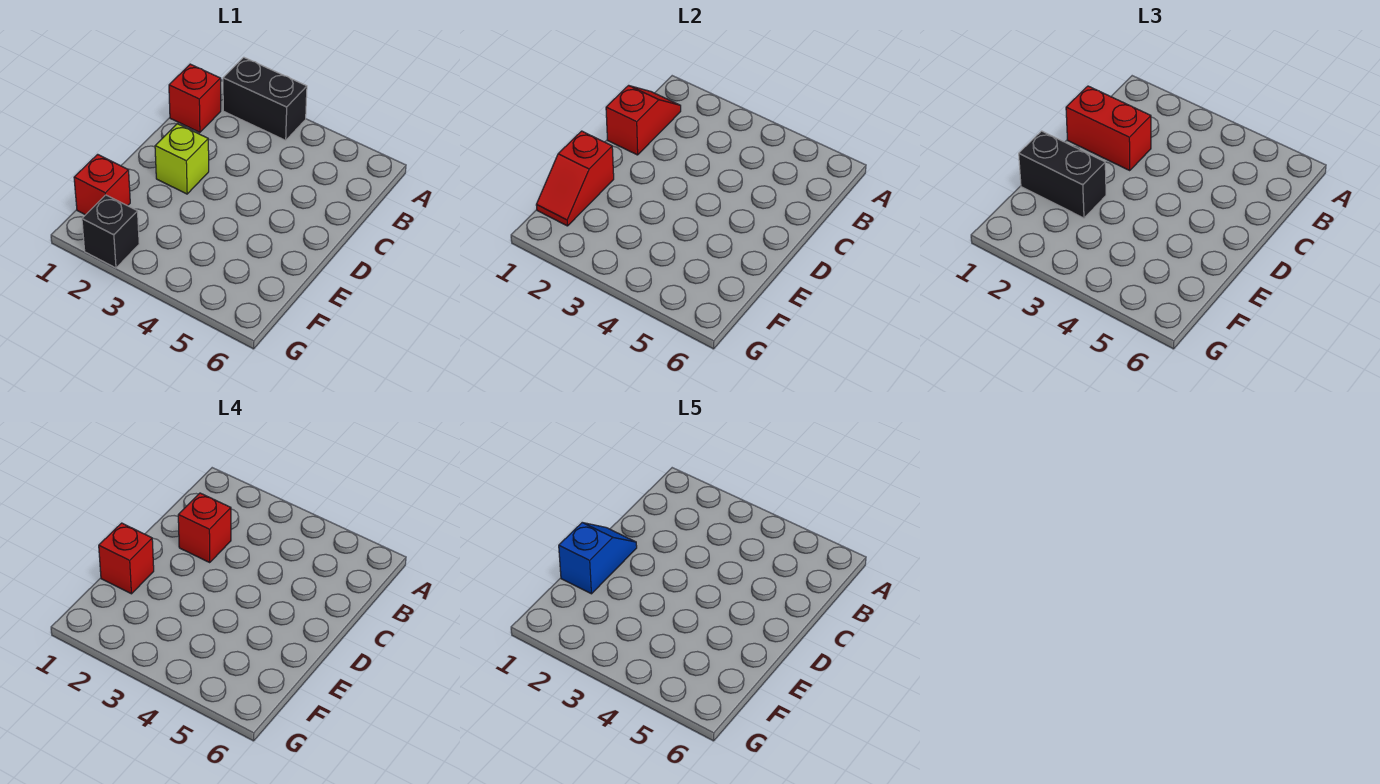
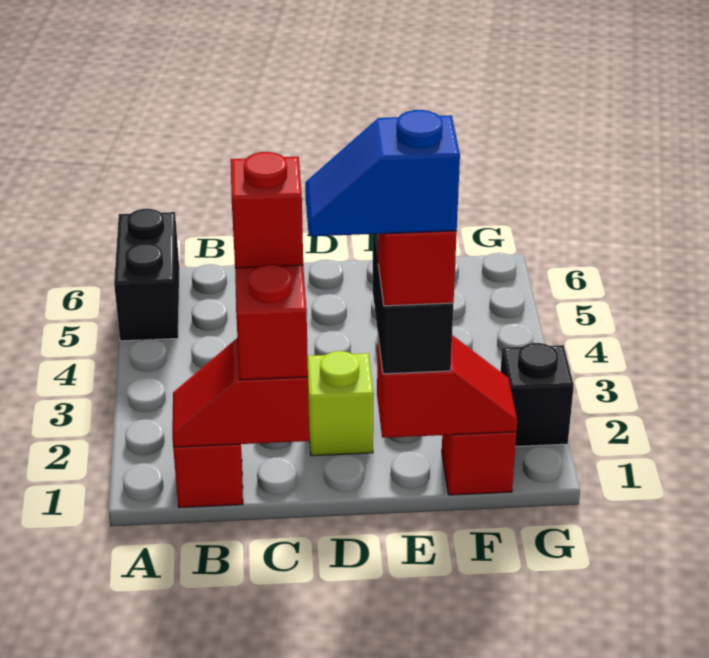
black 1x2 brick [223,57,307,140] -> black 1x2 brick moved to [114,209,179,341]

